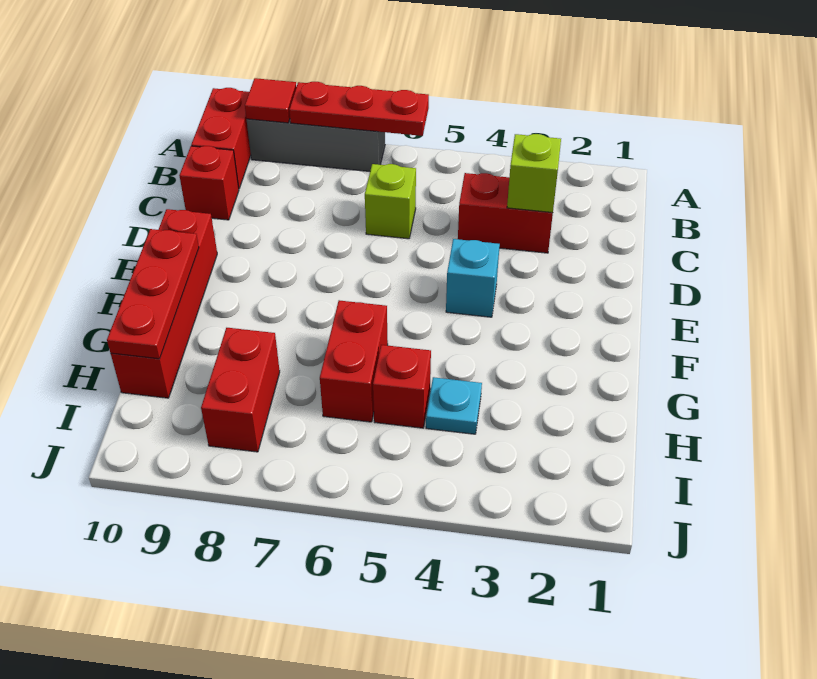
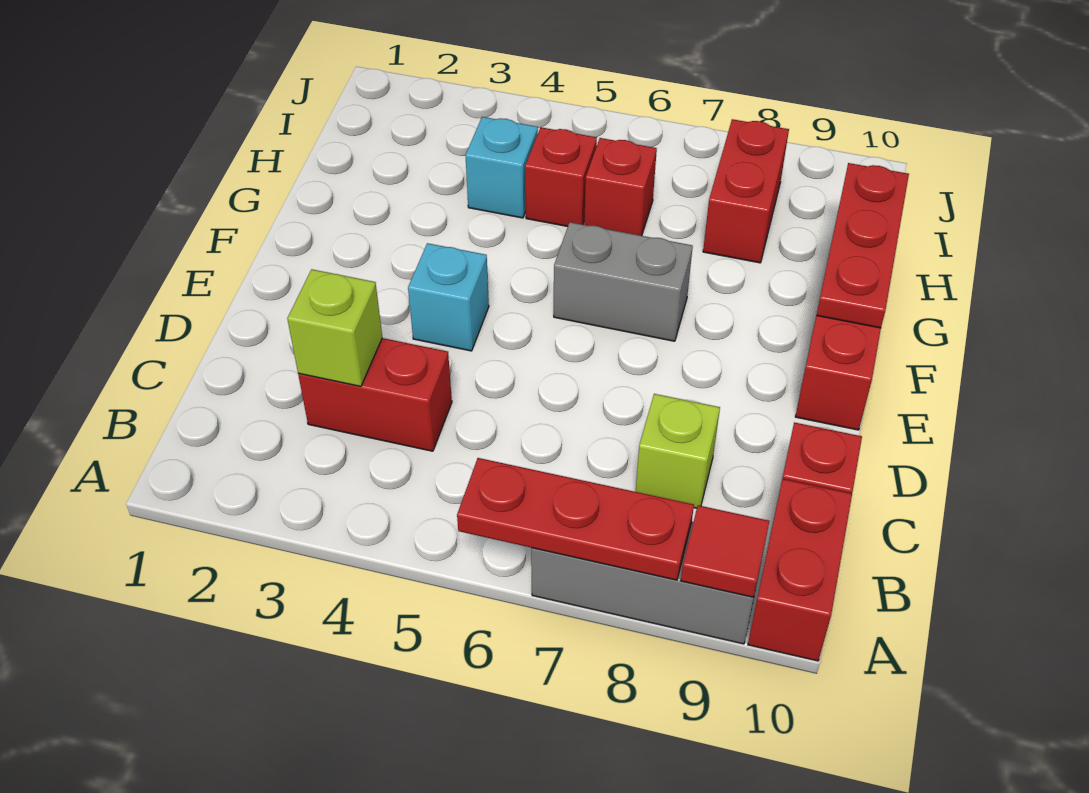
lime 1x1 brick [365,164,416,239] -> lime 1x1 brick moved to [636,394,720,508]
none -> grey 1x2 brick [554,222,693,341]
red 1x2 brick [320,300,388,422] -> red 1x1 brick [584,138,657,236]
cyan 1x1 plate [426,377,482,434] -> cyan 1x1 brick [465,117,538,218]

